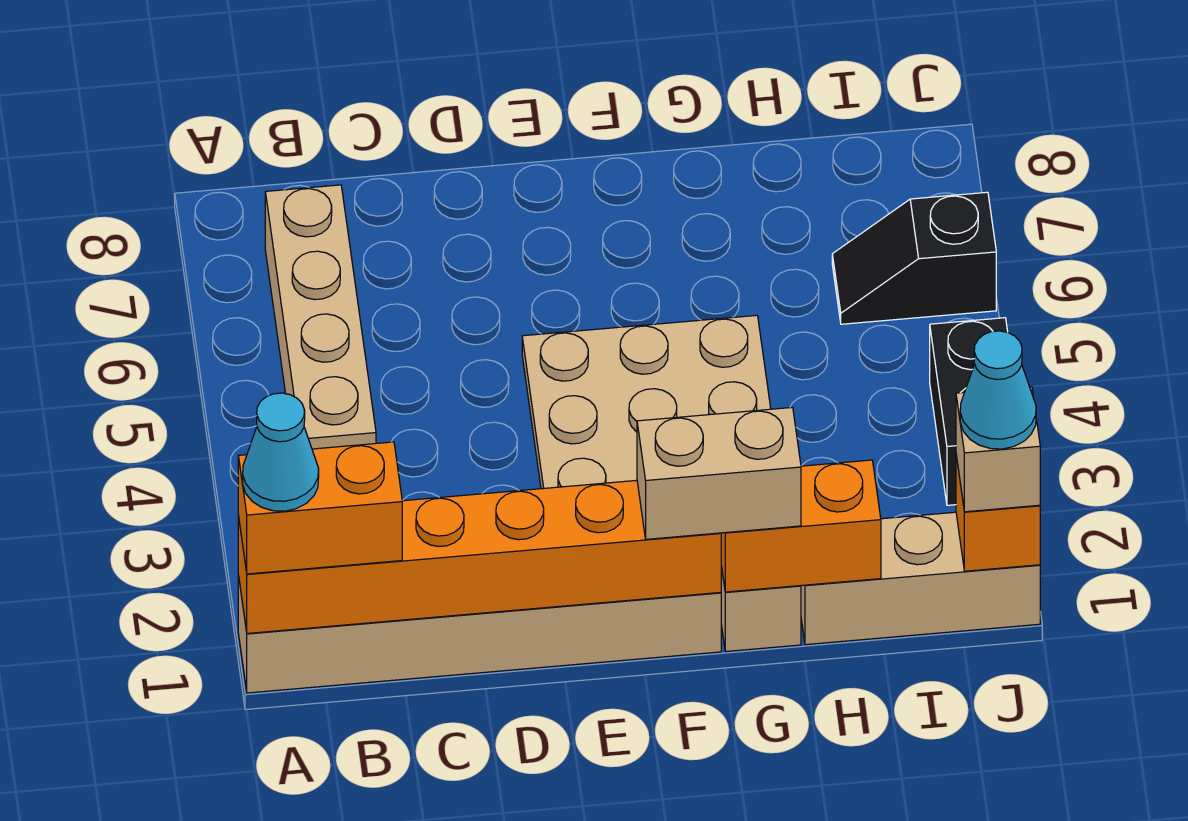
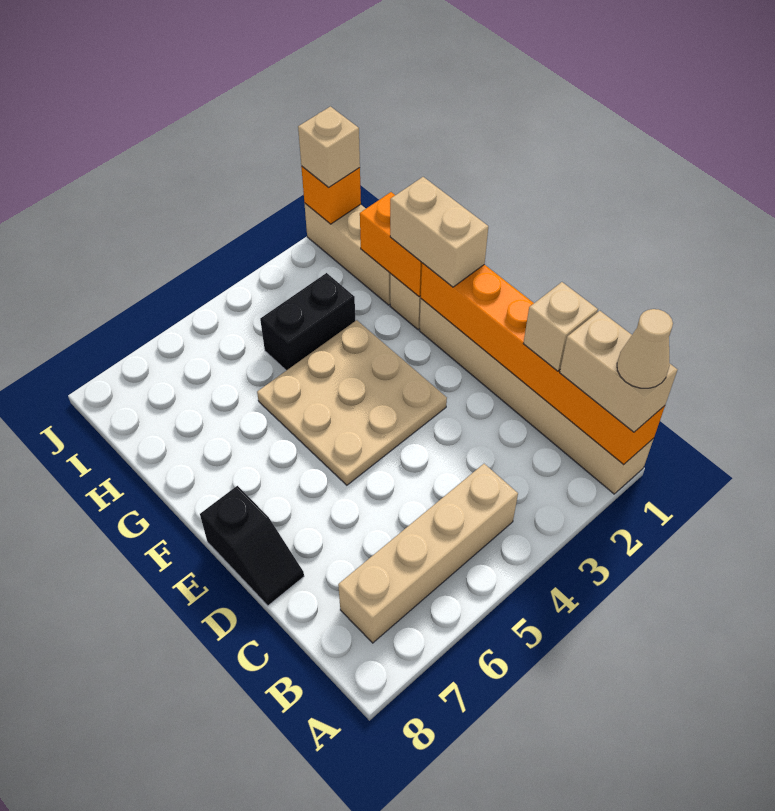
orange 1x2 brick [238,442,402,574] -> tan 1x2 brick [560,311,678,432]
cyan 1x1 cone [243,393,319,511] -> tan 1x1 cone [617,309,673,388]
none -> tan 1x1 brick [523,282,598,371]
black 1x2 slope [832,192,996,324] -> black 1x2 slope moved to [200,486,304,606]
cyan 1x1 cone [960,331,1036,449] -> none
black 1x2 brick [930,318,1008,505] -> black 1x2 brick moved to [260,273,355,370]

